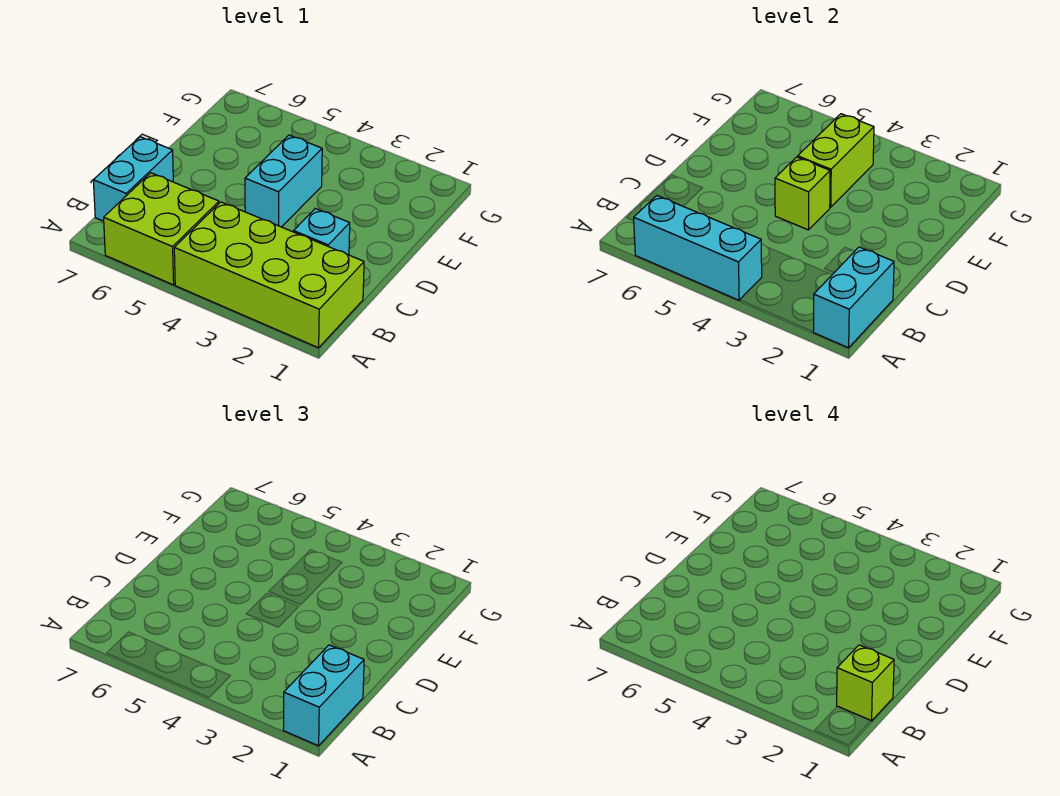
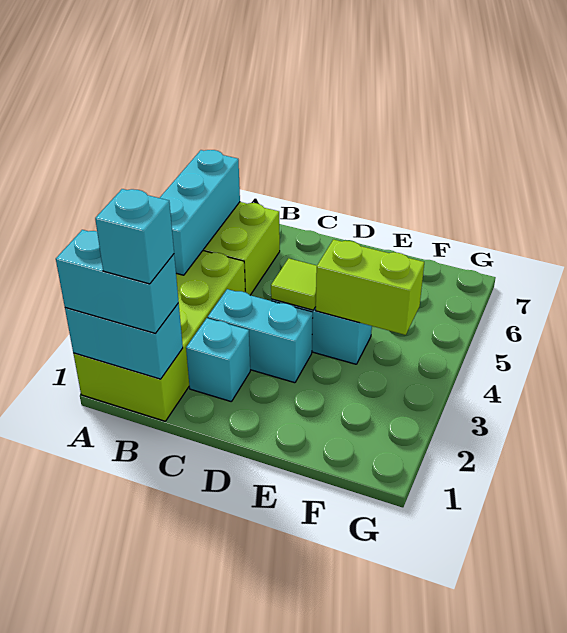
lime 1x1 brick [837,645,894,721] -> cyan 1x1 brick [95,189,174,284]
cyan 1x2 brick [93,137,173,221] -> cyan 1x2 brick moved to [208,289,313,383]
lime 1x1 brick [775,157,830,230] -> lime 1x1 tile [271,258,317,310]

